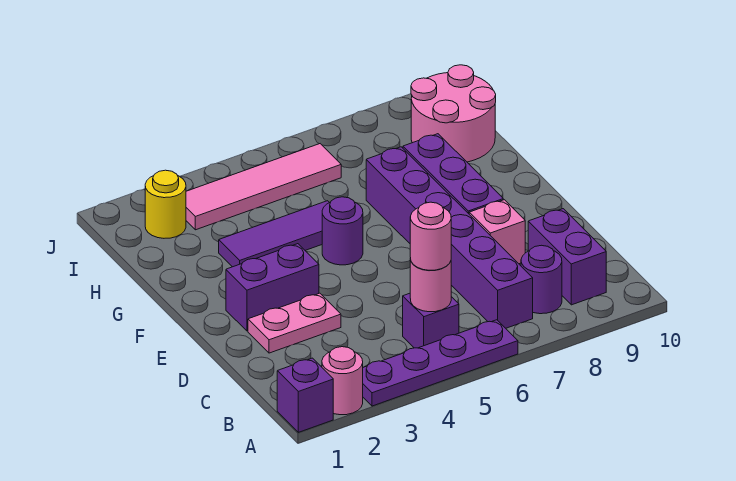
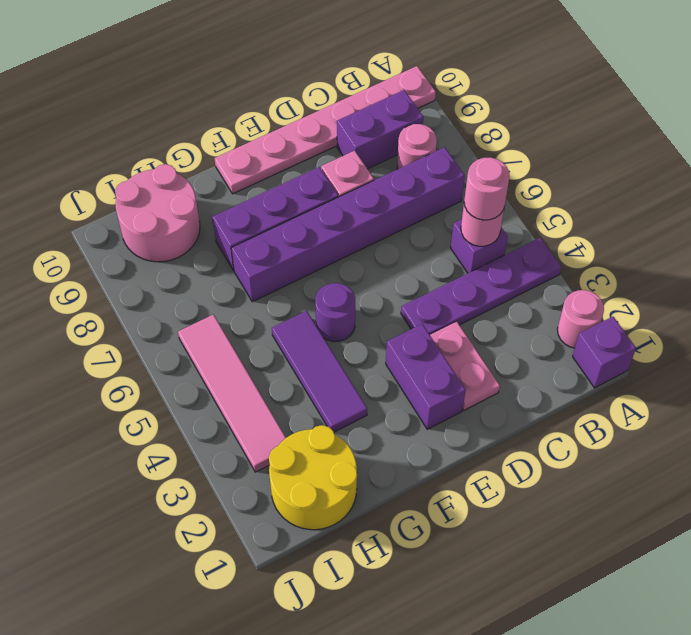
purple 1x4 plate [363,320,518,406] -> purple 1x4 plate turned to [401,238,561,335]
none -> pink 1x6 plate [215,66,436,194]
purple 1x1 round brick [521,245,562,314] -> pink 1x1 round brick [397,124,437,169]
yellow 1x1 round brick [145,170,186,238] -> yellow 2x2 round brick [269,425,357,530]

